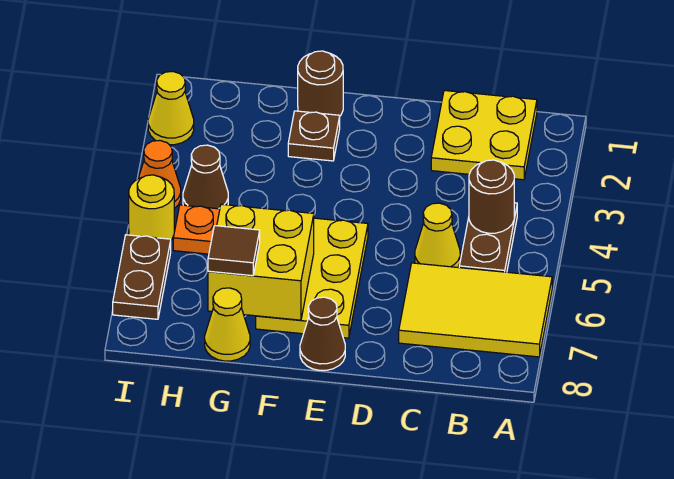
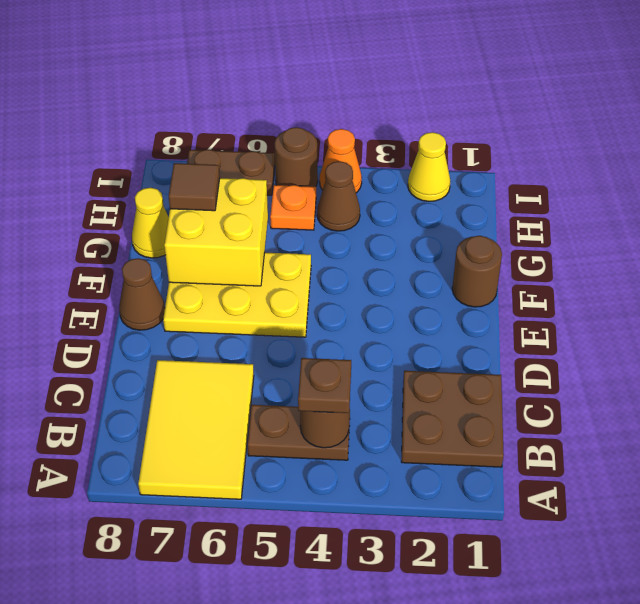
yellow 2x2 plate [431,90,537,180] -> brown 2x2 plate [401,371,504,467]
yellow 1x1 cone [415,203,460,267] -> none
brown 1x1 plate [288,111,340,161] -> brown 1x1 plate moved to [298,358,351,413]
yellow 1x1 round brick [129,175,174,240] -> brown 1x1 round brick [274,127,318,187]

